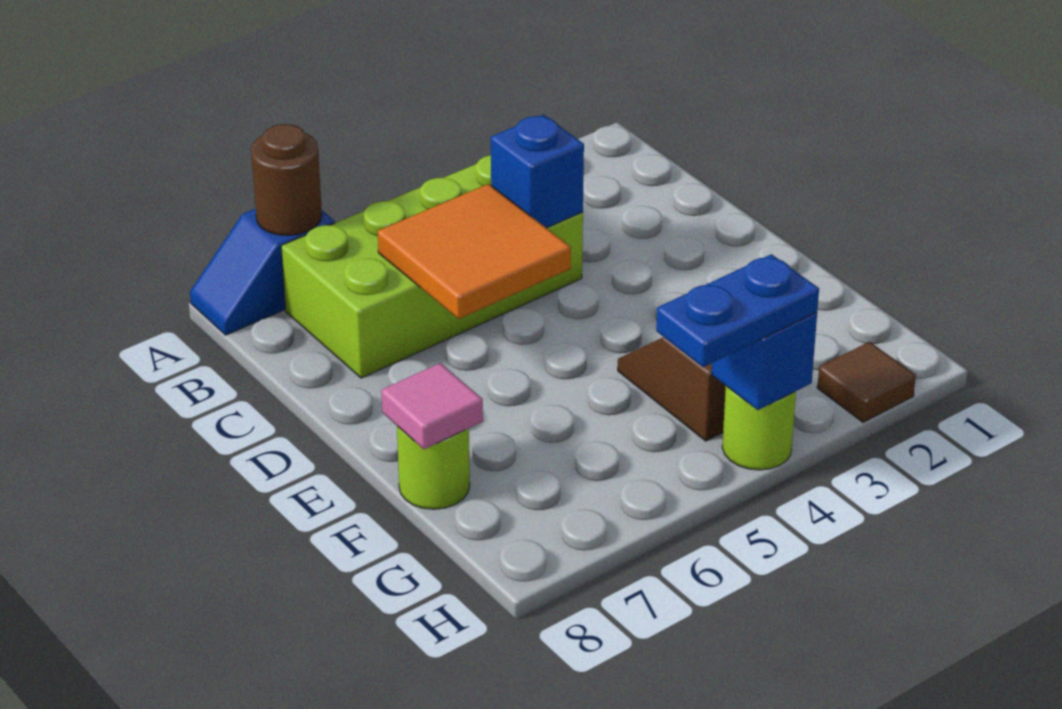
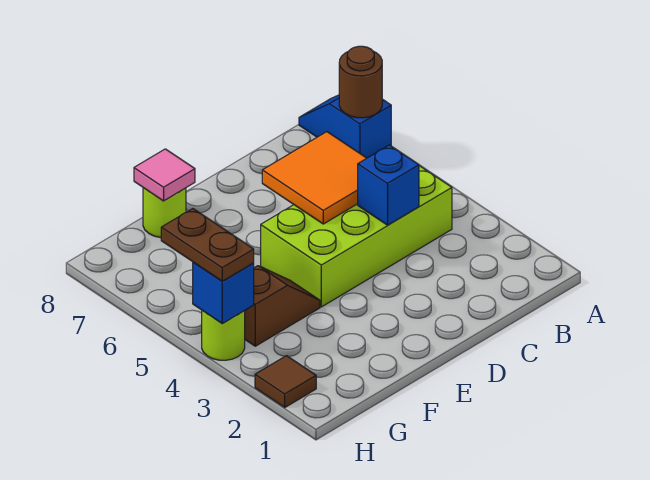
lime 2x4 brick [281,155,583,378] -> lime 2x4 brick turned to [261,166,452,307]
blue 1x2 plate [656,254,819,367] -> brown 1x2 plate [161,209,254,281]

